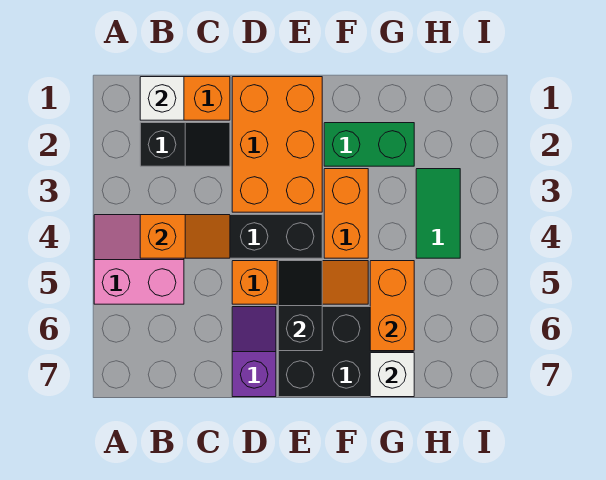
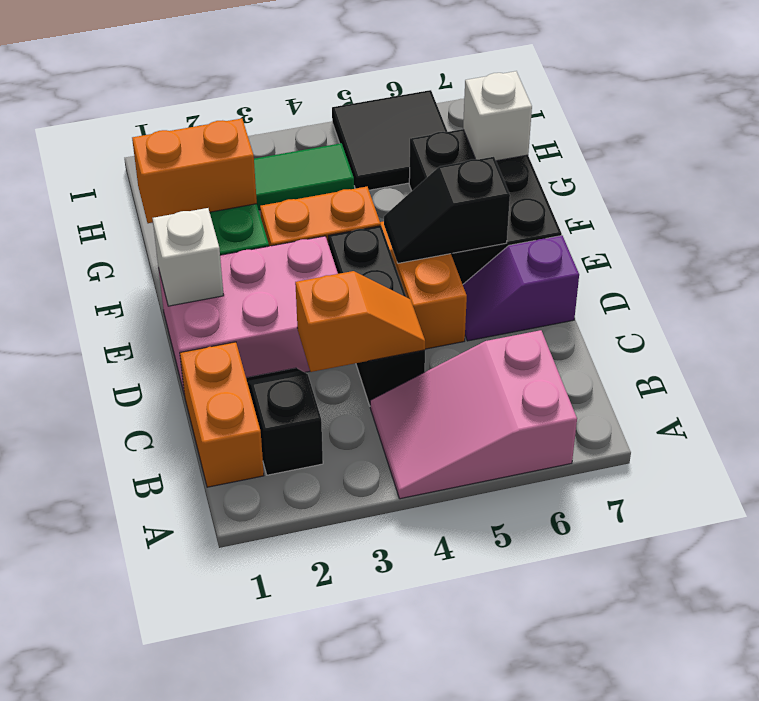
pink 2x2 slope [94,215,184,304] -> pink 2x3 slope [370,330,577,499]
white 1x1 brick [140,77,184,120] -> white 1x1 brick moved to [152,208,224,306]
orange 1x2 slope [140,215,230,258] -> orange 1x2 slope turned to [295,271,425,372]
orange 2x3 brick [232,77,322,212] -> pink 2x3 brick [159,236,338,395]
orange 1x2 brick [370,261,414,351] -> orange 1x2 brick moved to [132,118,257,223]
none -> black 2x2 tile [332,90,448,190]

